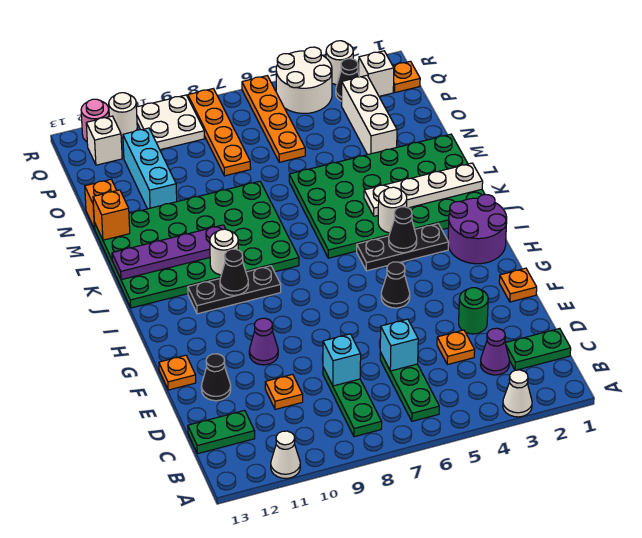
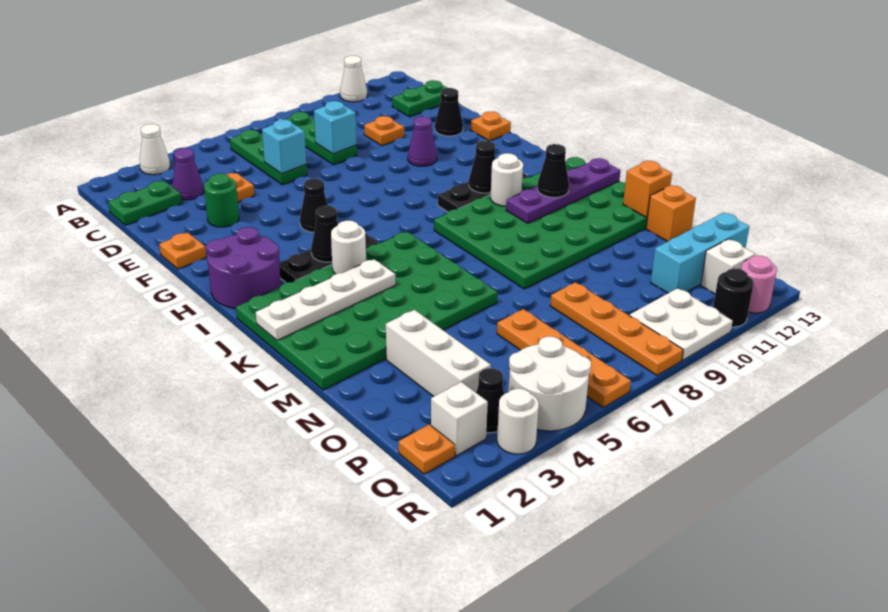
none -> black 1x1 cone [537,144,569,198]
cyan 1x3 brick [123,128,177,209] -> cyan 1x3 brick turned to [651,213,749,293]
white 1x1 round brick [109,93,137,137] -> black 1x1 round brick [713,268,754,327]

